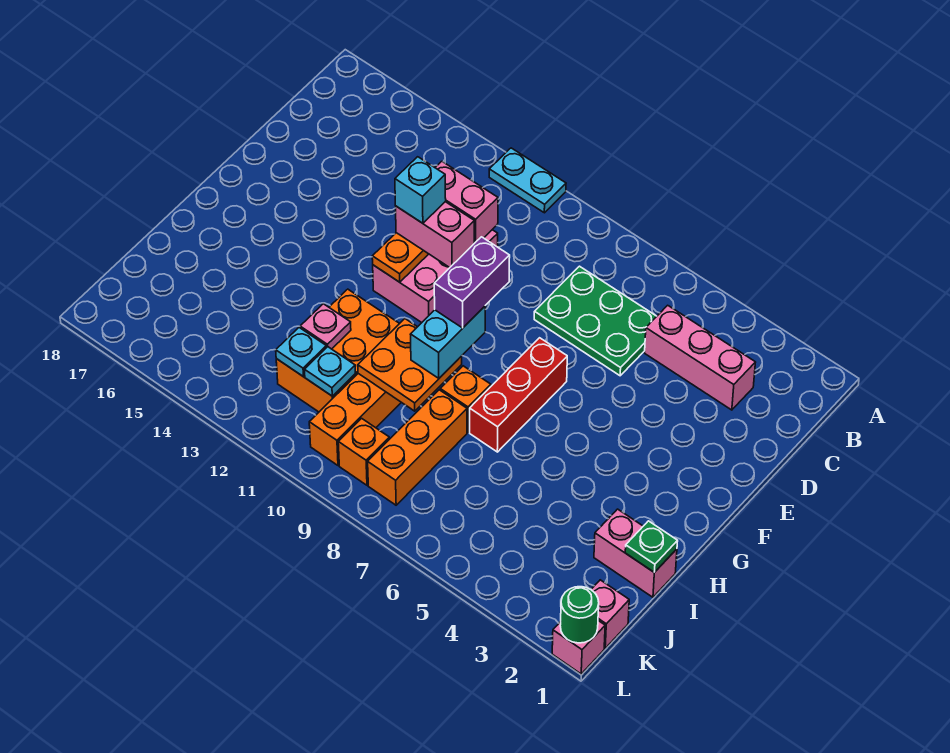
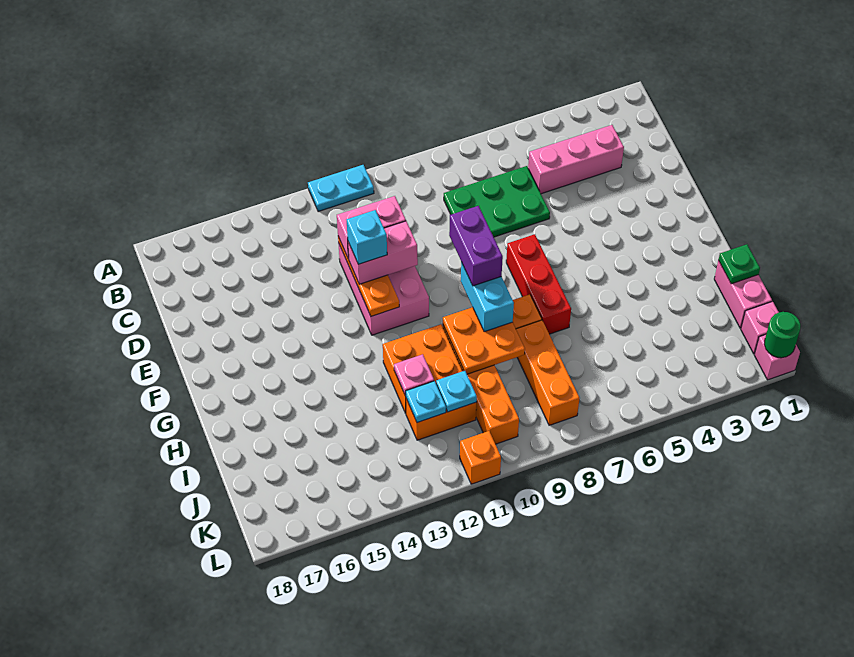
pink 1x2 brick [594,509,677,597] -> pink 1x2 brick turned to [714,261,772,328]
orange 1x1 brick [338,418,389,485] -> orange 1x1 brick moved to [460,431,501,484]

